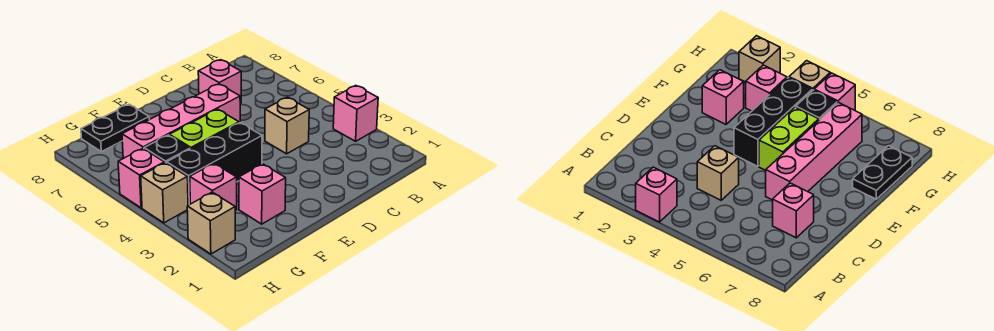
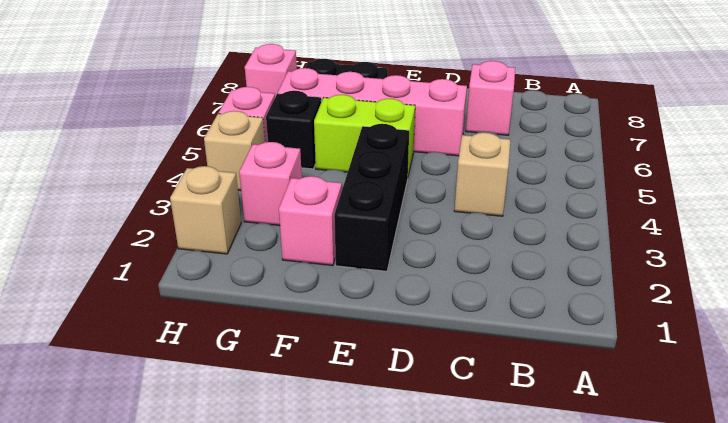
pink 1x1 brick [333,85,378,141] -> pink 1x1 brick moved to [245,44,297,97]
black 1x3 brick [167,123,262,205] -> black 1x3 brick turned to [334,124,409,271]

